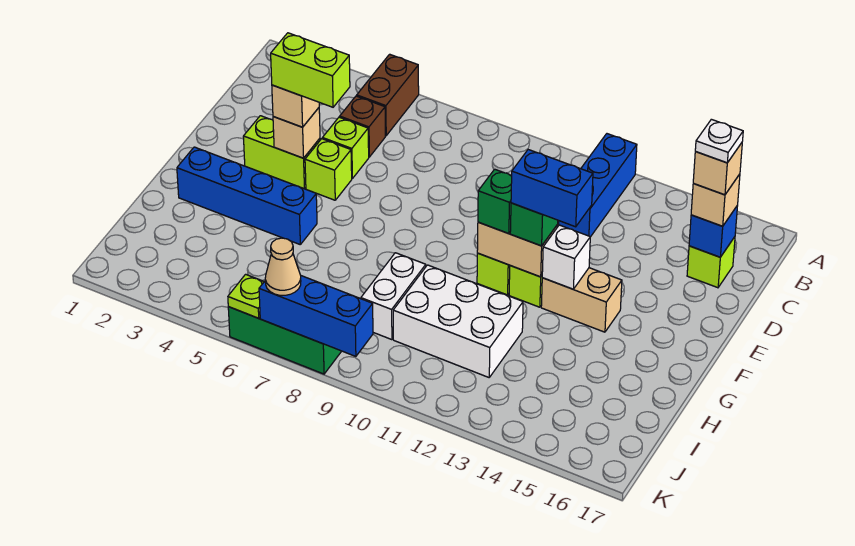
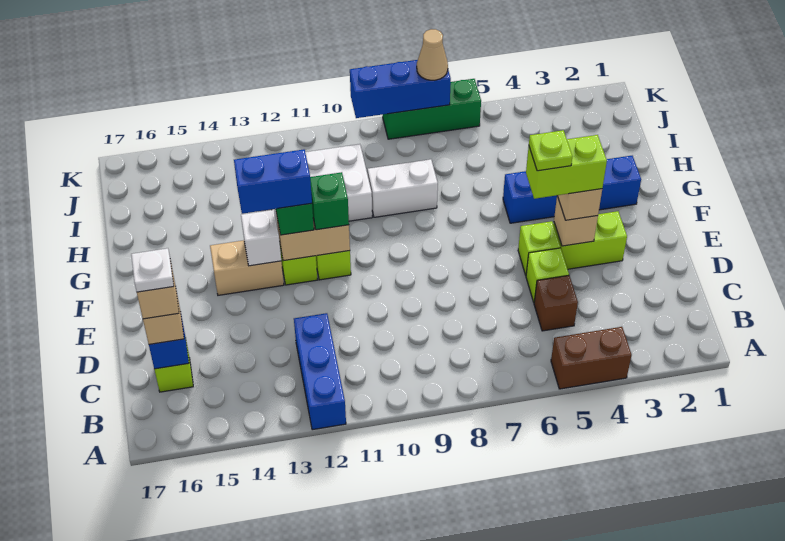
brown 1x2 brick [357,54,419,136] -> brown 1x2 brick turned to [551,327,632,389]
white 1x2 brick [361,253,426,340] -> white 1x2 brick turned to [368,159,438,217]
lime 1x1 plate [228,274,264,318] -> lime 1x1 plate moved to [529,130,572,171]

